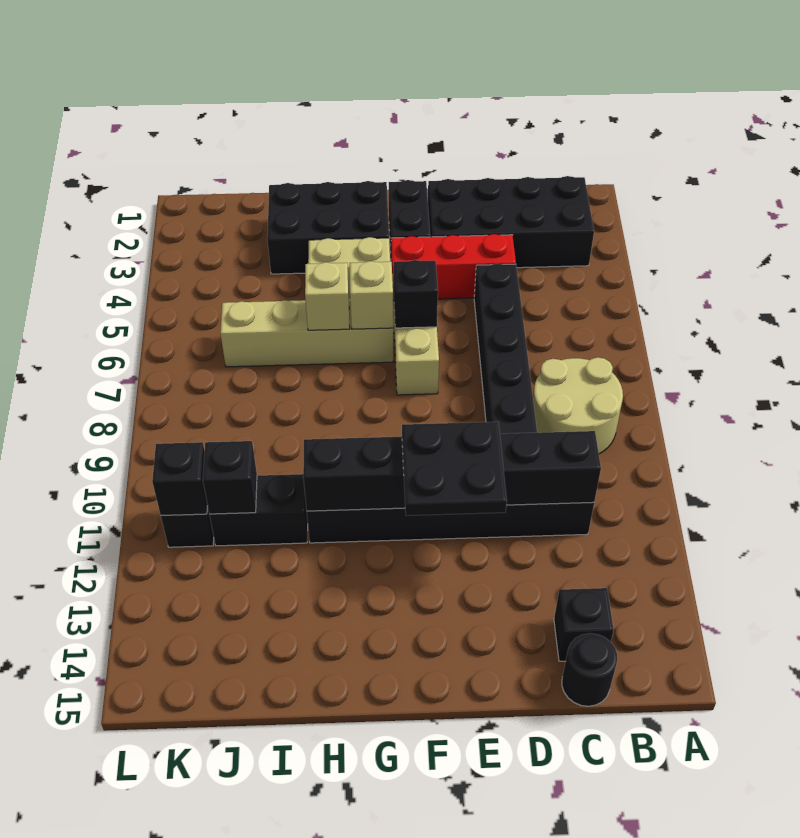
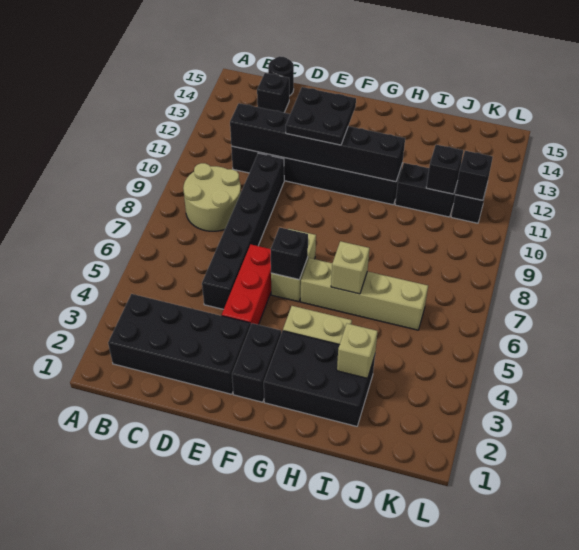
red 1x3 brick [391,234,516,300] -> red 1x3 brick turned to [221,244,271,326]
tan 1x1 brick [350,261,393,329] -> tan 1x1 brick moved to [337,324,378,378]

